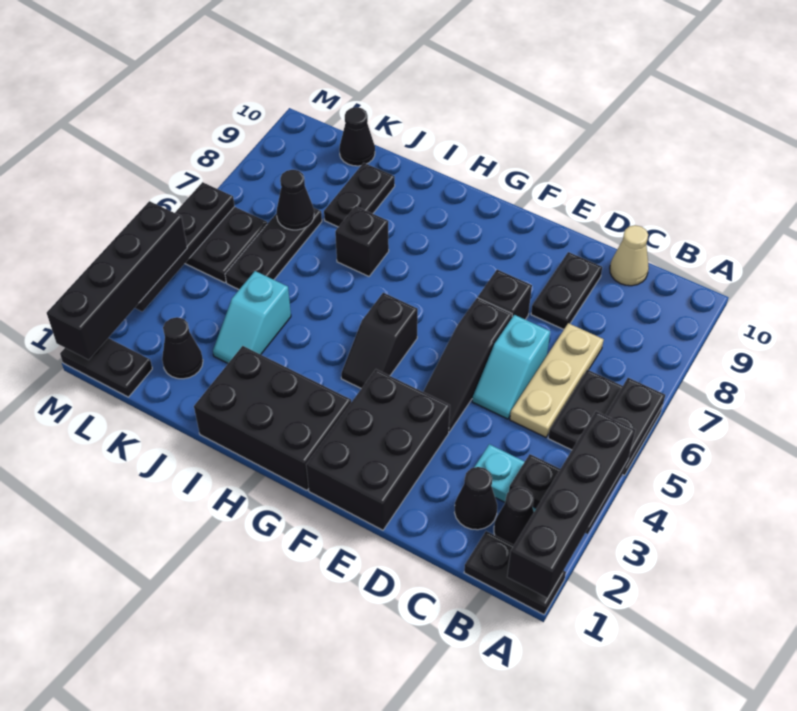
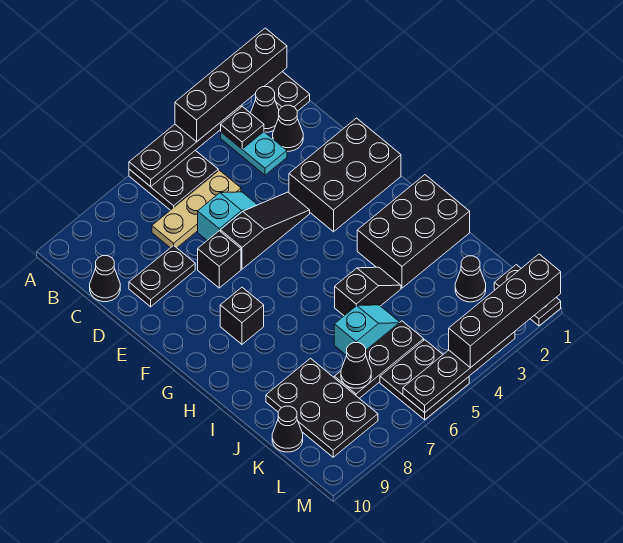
tan 1x1 cone [610,225,649,286] -> black 1x1 cone [90,256,120,302]
black 2x3 brick [194,346,351,490] -> black 2x3 brick turned to [357,175,470,288]
black 1x2 slope [341,293,418,389] -> black 1x2 slope moved to [335,267,401,316]
black 1x1 brick [335,206,389,276] -> black 1x1 brick moved to [220,287,264,344]
cyan 1x2 slope [213,271,291,363] -> cyan 1x2 slope moved to [334,305,400,356]
black 1x2 plate [324,163,395,227] -> black 2x3 plate [266,358,378,457]

